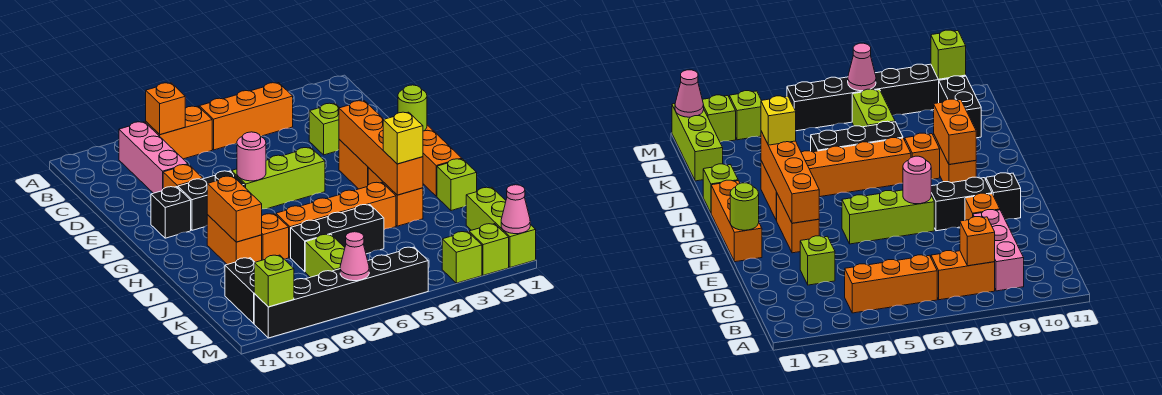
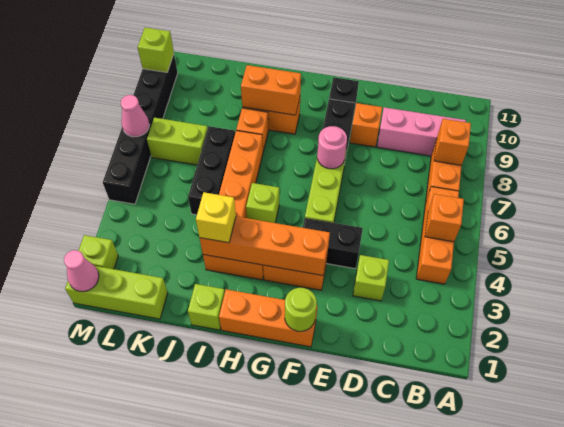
none -> orange 1x1 brick [425,194,464,242]
black 1x2 brick [225,258,255,324] -> black 1x2 brick moved to [303,218,363,269]
lime 1x1 brick [442,232,482,283] -> lime 1x1 brick moved to [246,183,279,223]

